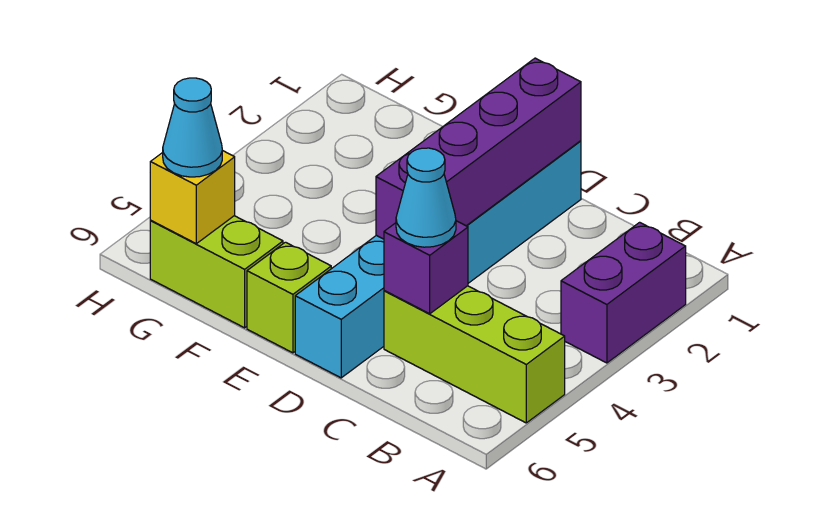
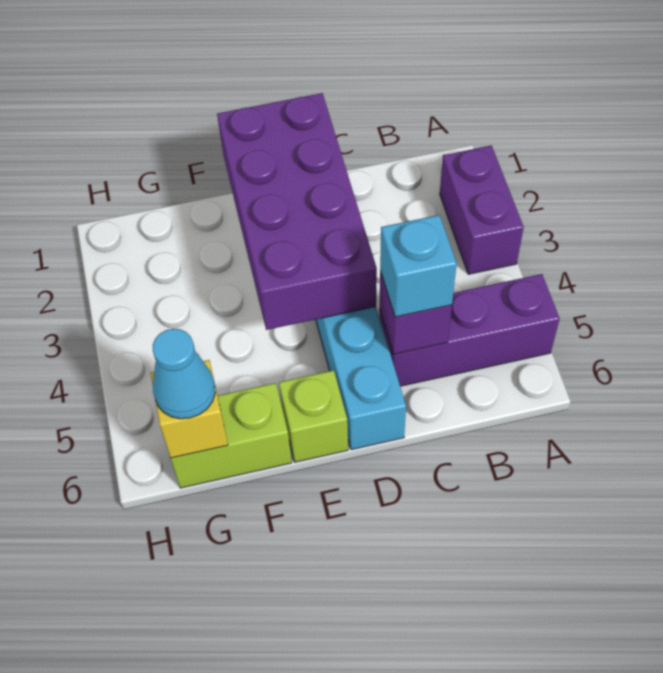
lime 1x3 brick [384,286,565,423] -> purple 1x3 brick [379,274,560,386]
cyan 1x1 cone [396,148,456,247] -> cyan 1x1 brick [380,215,457,317]
purple 1x4 brick [376,58,581,239] -> purple 2x4 brick [217,93,377,330]

